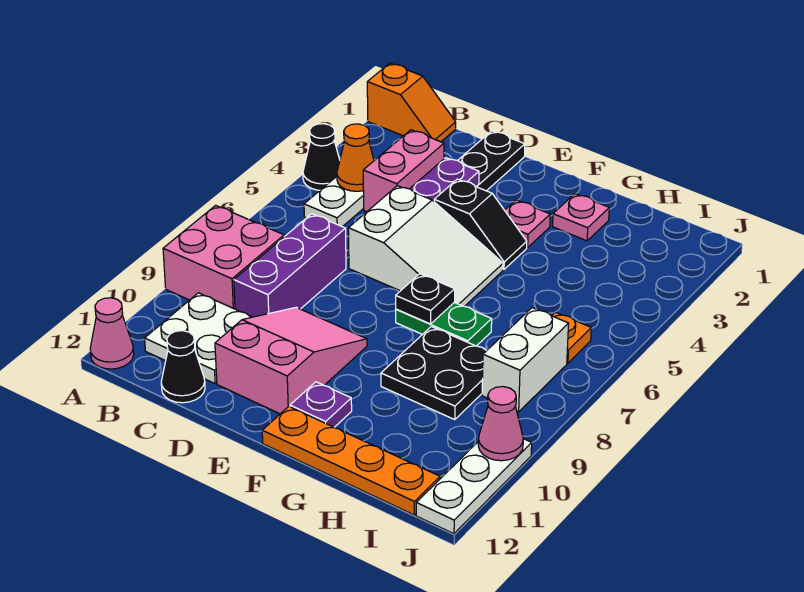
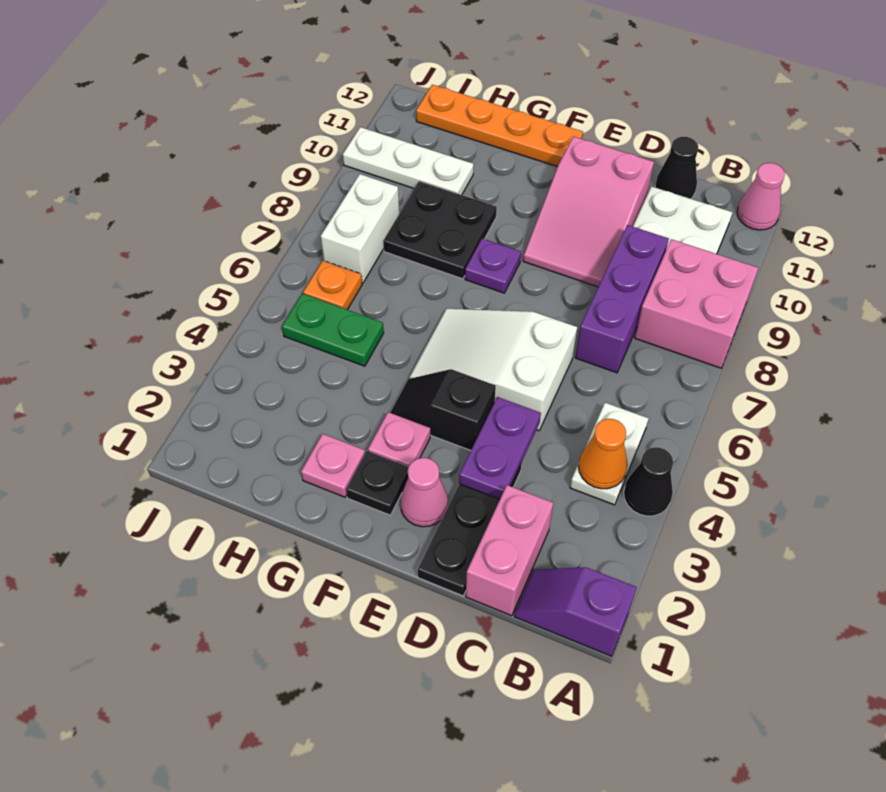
orange 1x2 slope [367,63,456,142] -> purple 1x2 slope [514,567,637,656]
pink 1x2 brick [363,130,444,212] -> pink 1x2 brick moved to [466,485,553,616]
green 1x2 plate [396,303,492,346] -> green 1x2 plate moved to [282,294,384,366]
black 1x1 plate [396,274,455,324] -> black 1x1 plate moved to [346,451,409,515]
purple 1x1 plate [290,382,352,427] -> purple 1x1 plate moved to [465,239,521,293]
white 1x3 plate [416,439,532,534] -> white 1x3 plate turned to [343,127,473,195]
pink 1x1 cone [478,387,523,461] -> pink 1x1 cone moved to [400,458,448,527]

